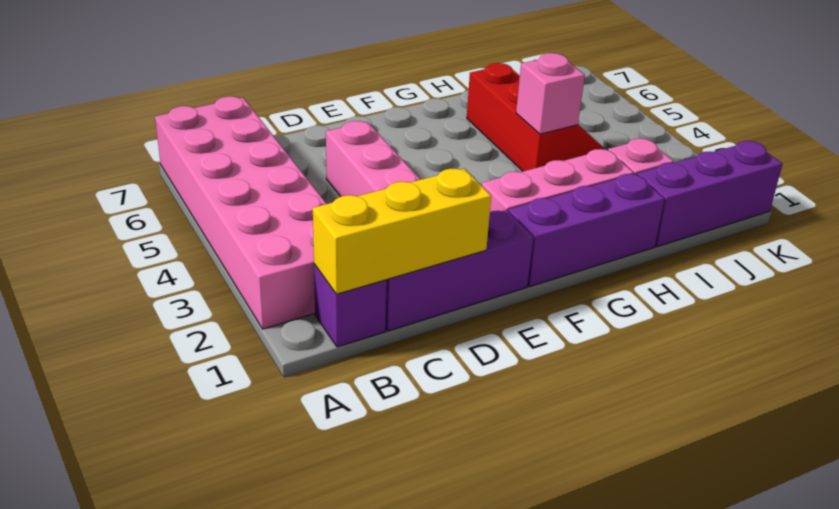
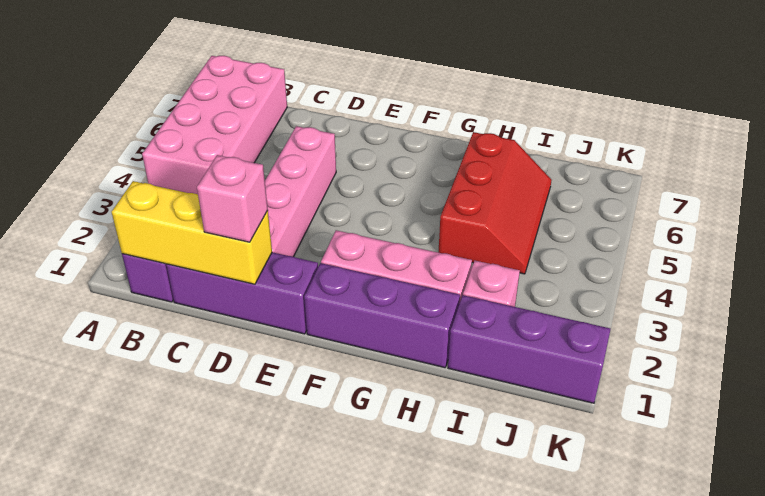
pink 2x6 brick [155,96,327,329] -> pink 2x4 brick [142,56,287,194]
pink 1x1 brick [516,53,585,134] -> pink 1x1 brick moved to [197,155,268,242]

